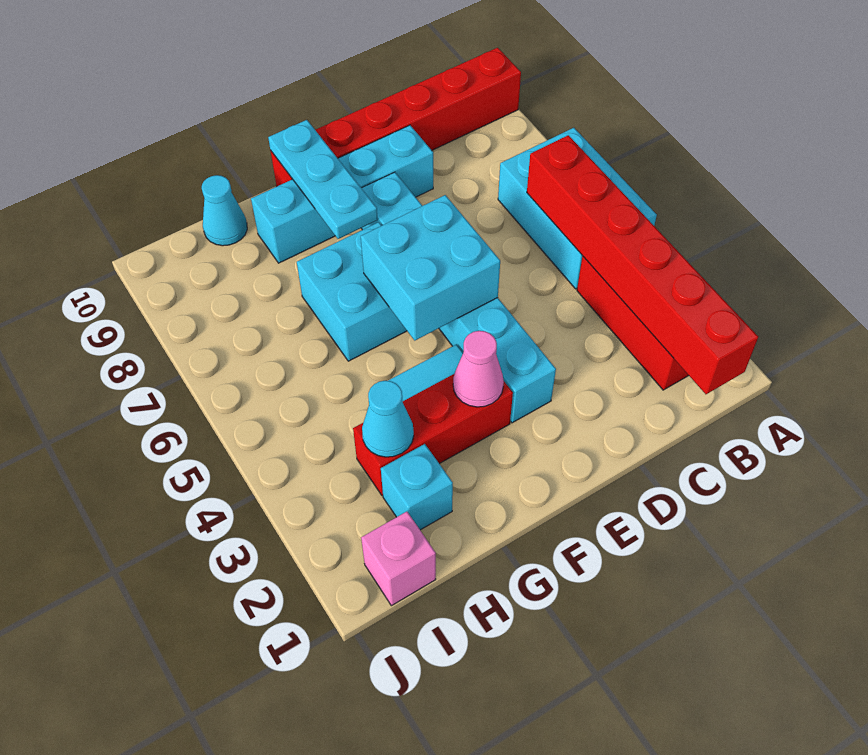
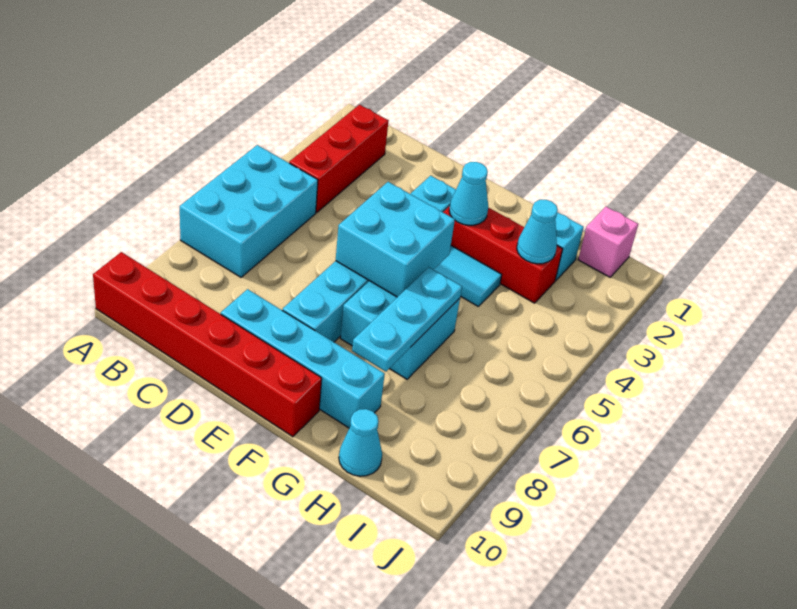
red 1x6 brick [527,135,758,394] -> none
pink 1x1 cone [453,331,504,407] -> cyan 1x1 cone [449,162,488,225]
cyan 1x3 plate [268,120,378,239] -> cyan 1x3 plate moved to [352,267,462,372]

